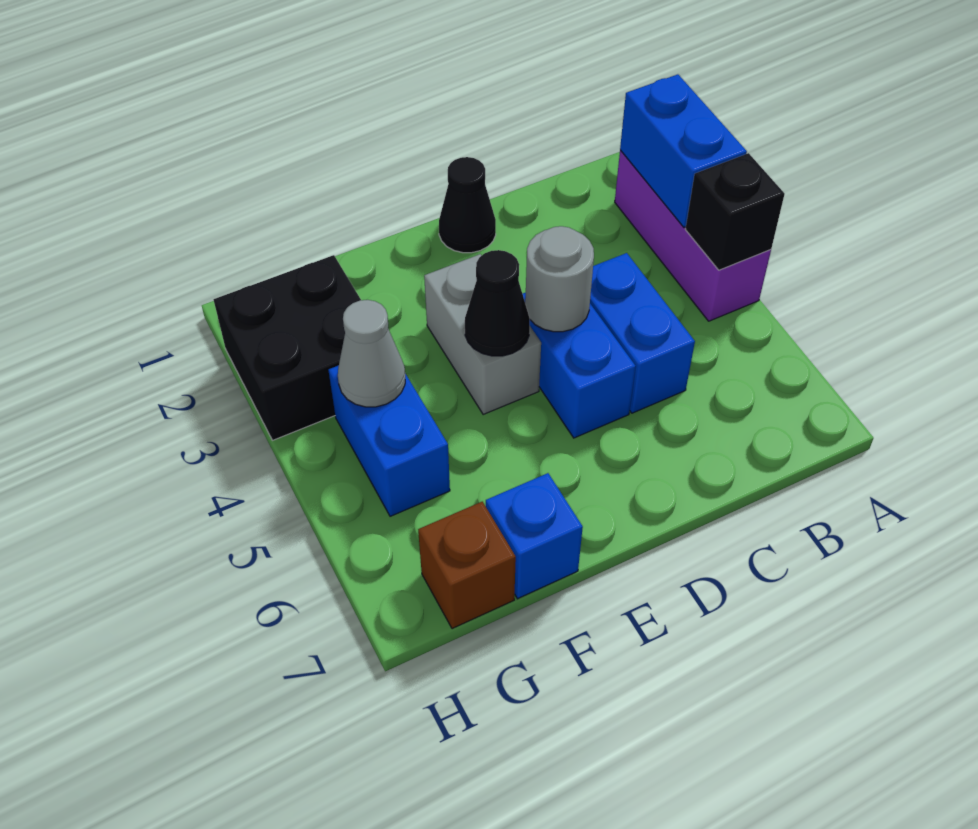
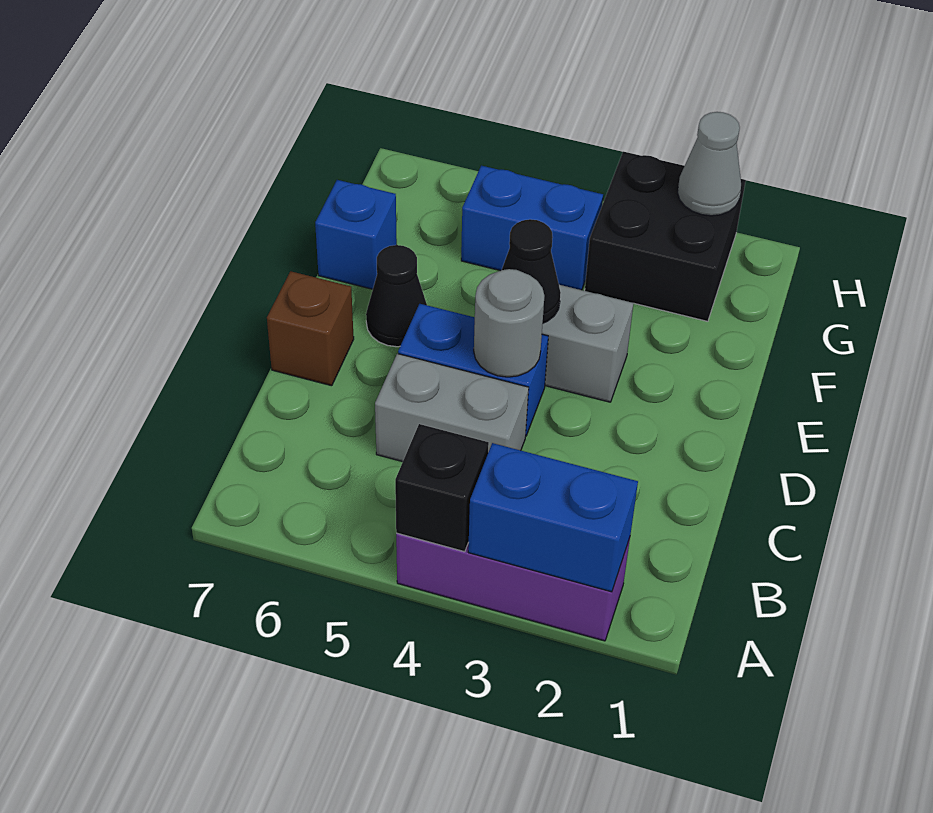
blue 1x2 brick [590,253,695,413] -> grey 1x2 brick [375,354,529,462]
black 1x1 cone [439,157,496,253] -> black 1x1 cone moved to [366,245,427,347]
grey 1x1 cone [338,300,405,407] -> grey 1x1 cone moved to [678,112,741,216]
brown 1x1 brick [418,502,516,629] -> brown 1x1 brick moved to [267,271,354,386]

